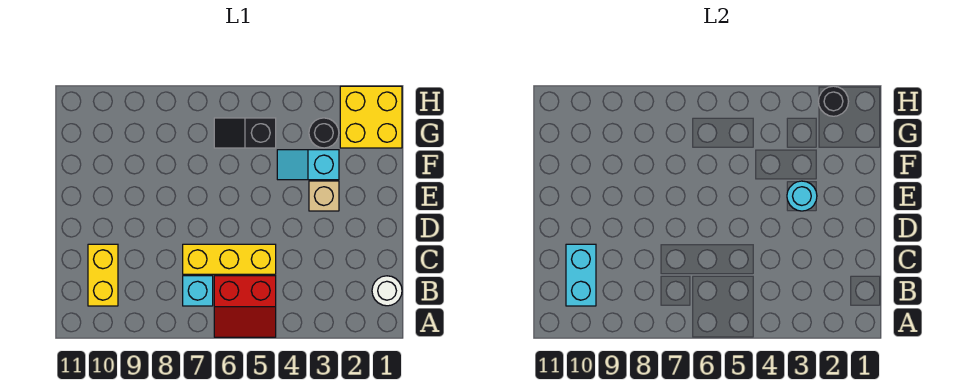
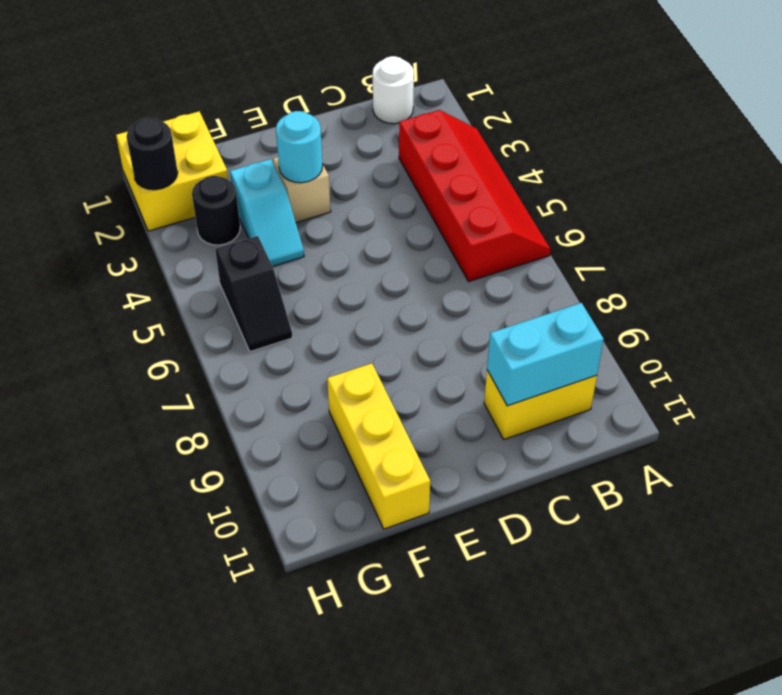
red 2x2 slope [214,276,276,337] -> red 2x4 slope [399,110,551,282]
cyan 1x1 brick [183,276,213,306] -> none
yellow 1x3 brick [183,244,276,274] -> yellow 1x3 brick moved to [327,363,430,529]

